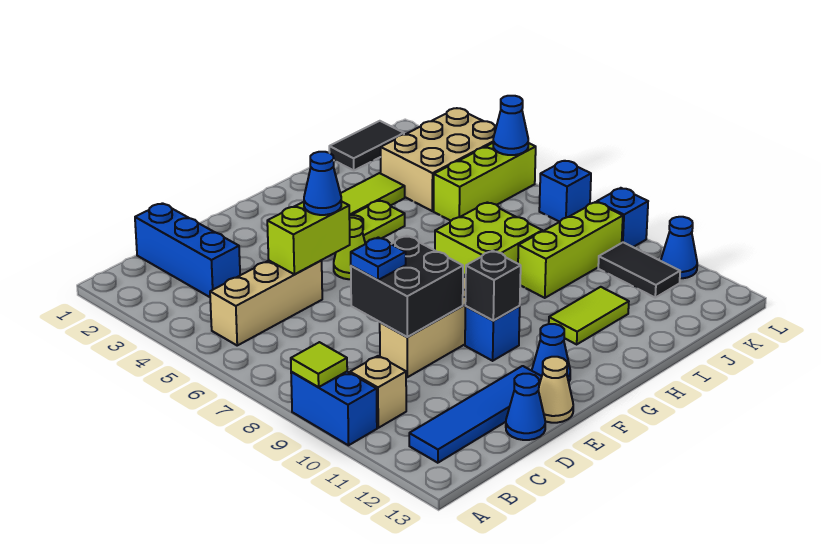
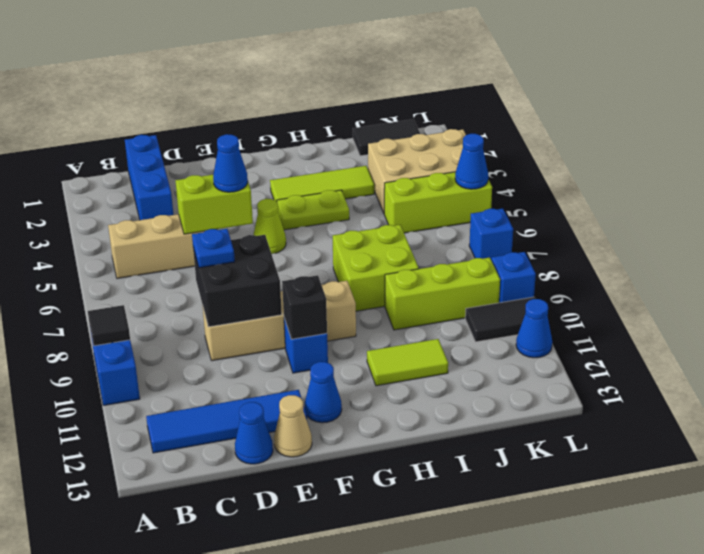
lime 1x1 tile [291,342,347,387] -> black 1x1 tile [88,305,130,346]
tan 1x1 brick [350,356,406,428] -> none
black 1x2 tile [598,242,680,298] -> black 1x2 tile turned to [465,297,535,342]

